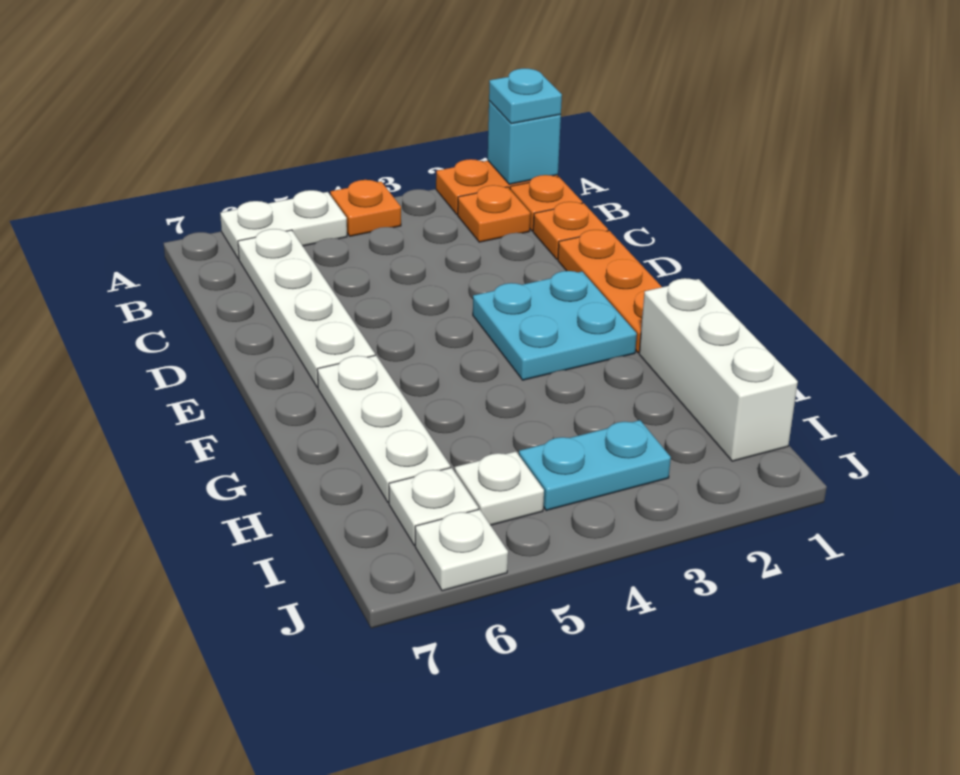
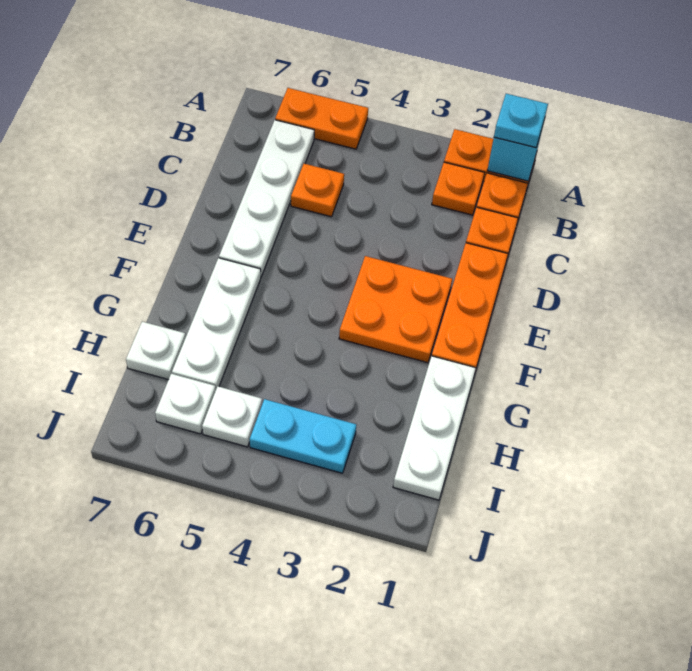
orange 1x1 plate [330,180,401,236] -> orange 1x1 plate moved to [291,164,344,217]
white 1x2 plate [220,190,347,259] -> orange 1x2 plate [275,88,368,149]
cyan 2x2 plate [473,271,637,380] -> orange 2x2 plate [339,256,452,363]
white 1x3 brick [639,278,798,461] -> white 1x3 plate [393,356,476,500]
white 1x1 plate [415,509,508,591] -> white 1x1 plate moved to [126,322,186,380]

